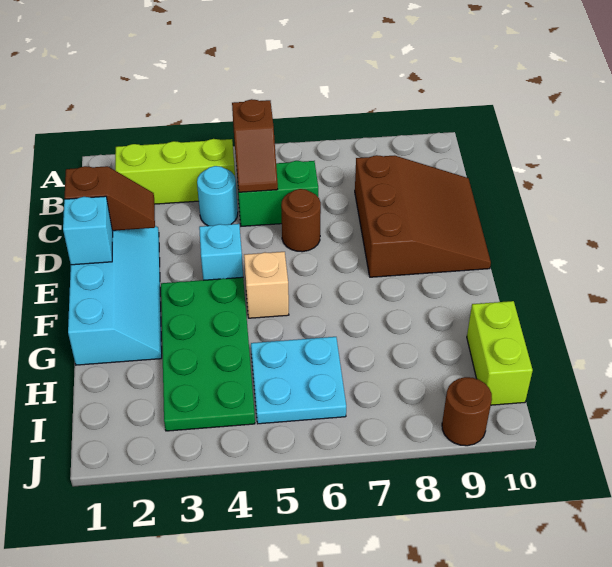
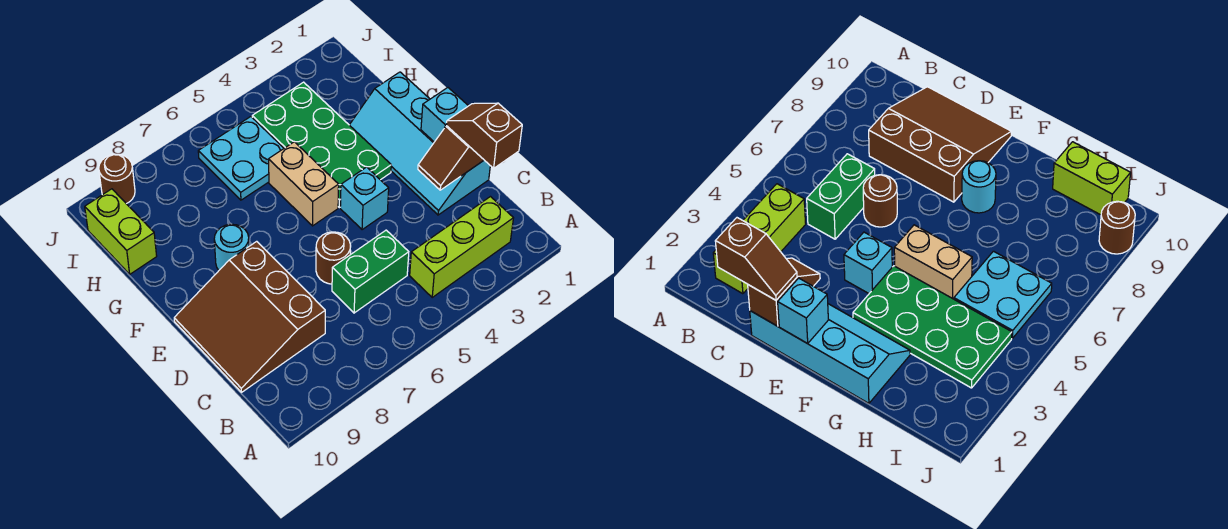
brown 1x2 slope [232,99,278,192] -> brown 1x2 slope moved to [446,103,522,168]
cyan 1x1 round brick [197,166,238,226] -> cyan 1x1 round brick moved to [214,224,249,270]
tan 1x1 brick [244,252,289,318] -> tan 1x2 brick [269,142,339,226]

